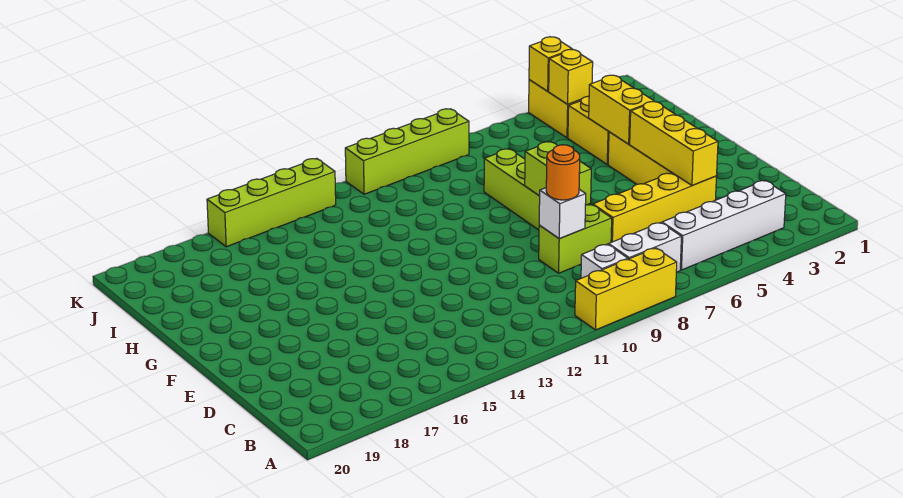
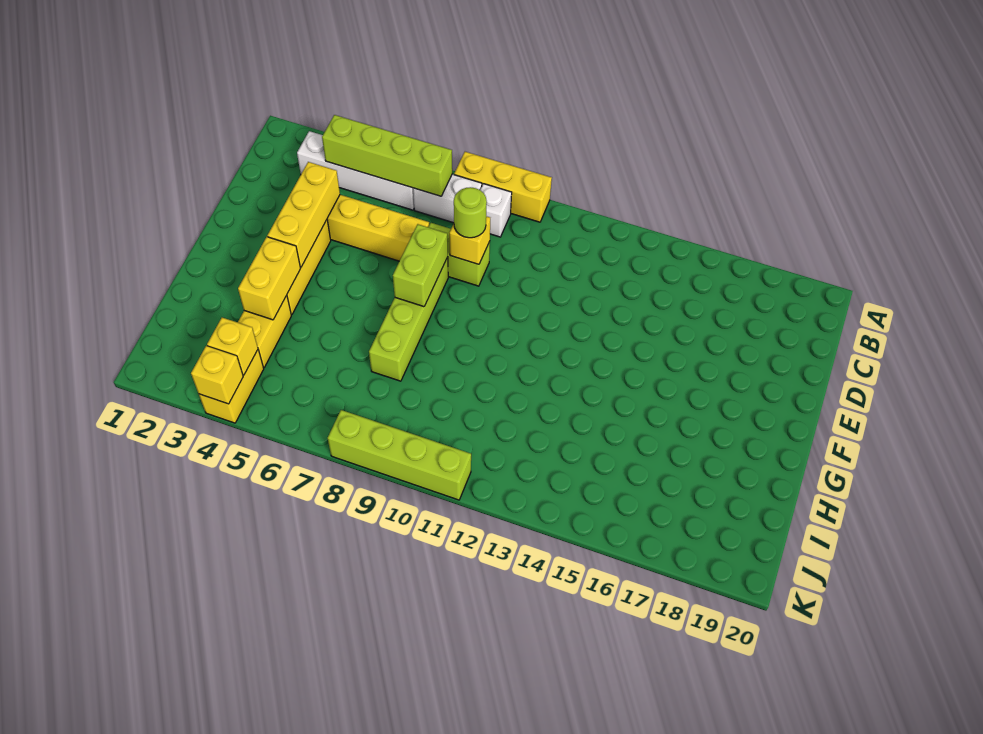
white 1x1 brick [539,188,586,239] -> yellow 1x1 brick [449,216,490,264]
orange 1x1 round brick [546,145,580,200] -> lime 1x1 round brick [454,187,487,238]
lime 1x4 brick [207,158,336,247] -> lime 1x4 brick moved to [322,115,452,196]

